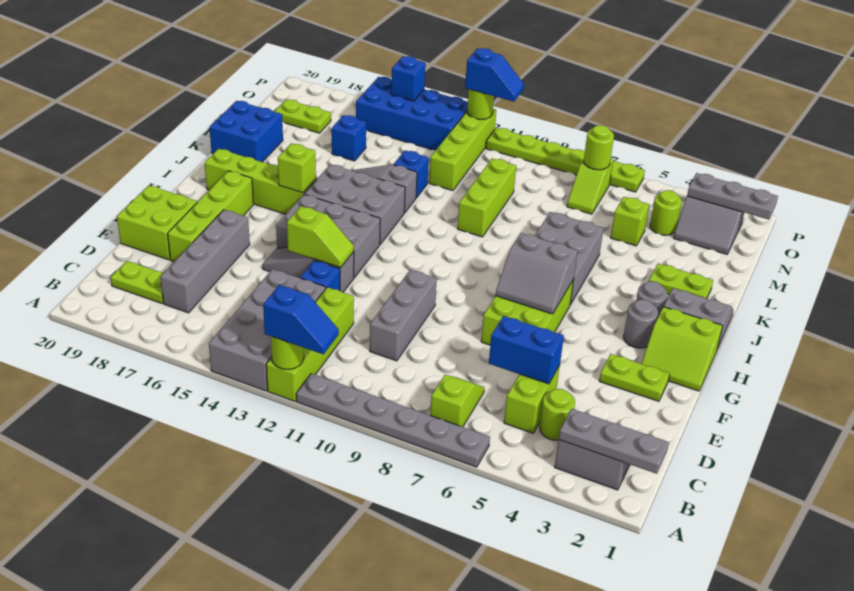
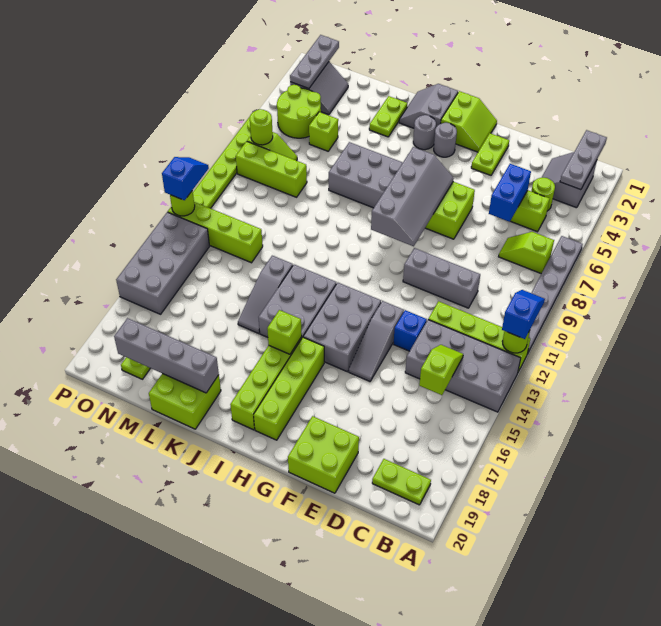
grey 1x4 brick [161,210,250,313] -> grey 1x4 brick moved to [114,318,219,393]
lime 1x2 plate [111,261,163,303] -> lime 1x2 plate turned to [372,459,431,505]
lime 1x4 brick [168,171,253,262] -> lime 1x4 brick turned to [254,337,324,440]
lime 1x2 slope [287,206,354,268] -> lime 1x2 slope moved to [419,345,463,395]
grey 2x2 slope [496,233,578,314] -> grey 2x4 slope [371,147,454,246]
lime 1x3 brick [458,158,516,237] -> lime 1x3 brick moved to [236,141,307,197]
blue 2x2 brick [210,101,283,162] -> lime 2x2 brick [149,373,221,429]
blue 1x1 brick [394,150,429,198] -> none
blue 1x1 brick [332,115,366,161] -> none
lime 1x1 round brick [650,190,682,235] -> lime 2x2 round brick [277,85,321,138]
blue 2x4 brick [356,77,468,150] -> grey 2x4 brick [116,212,210,314]
blue 1x1 brick [391,56,425,101] -> none

